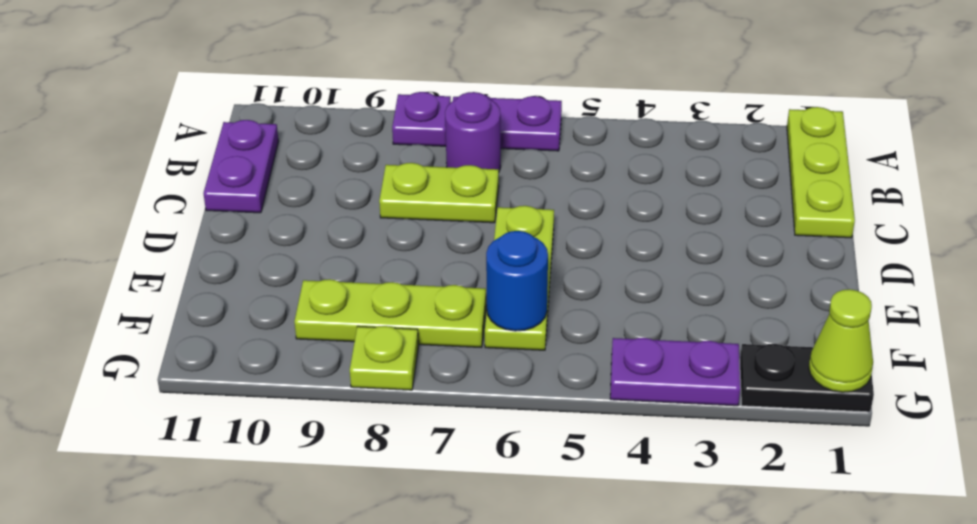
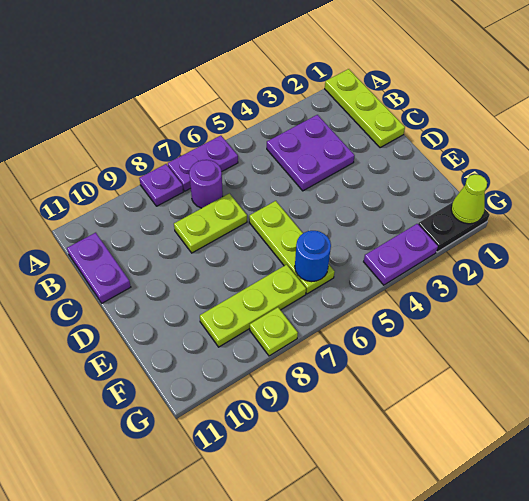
none -> purple 2x2 plate [267,115,355,191]

